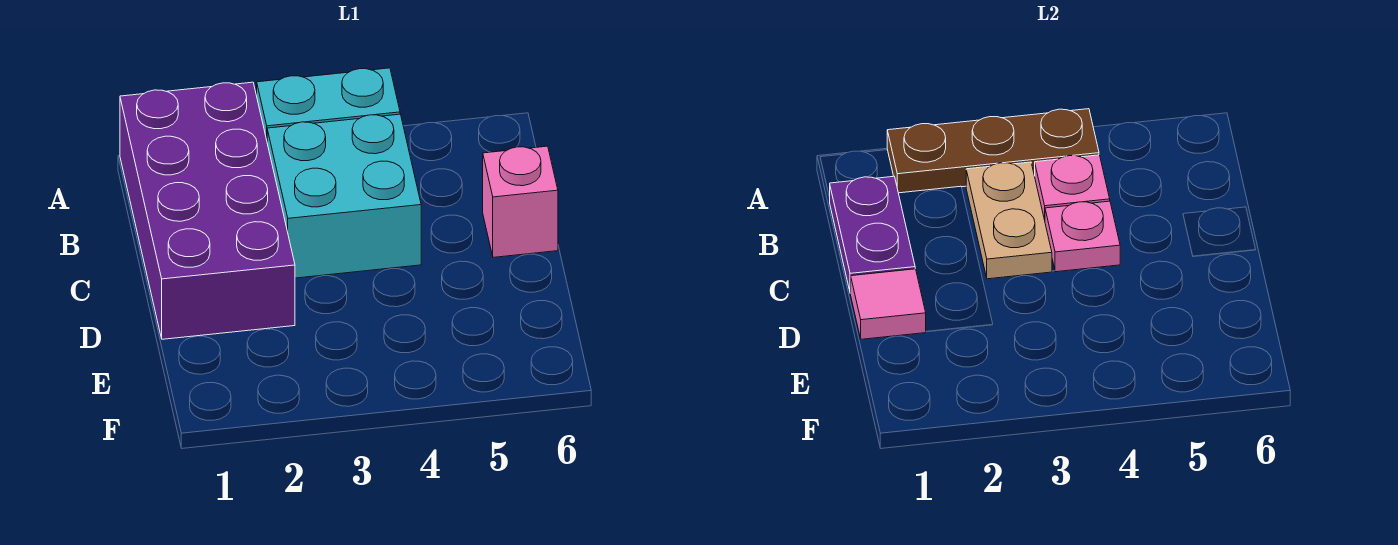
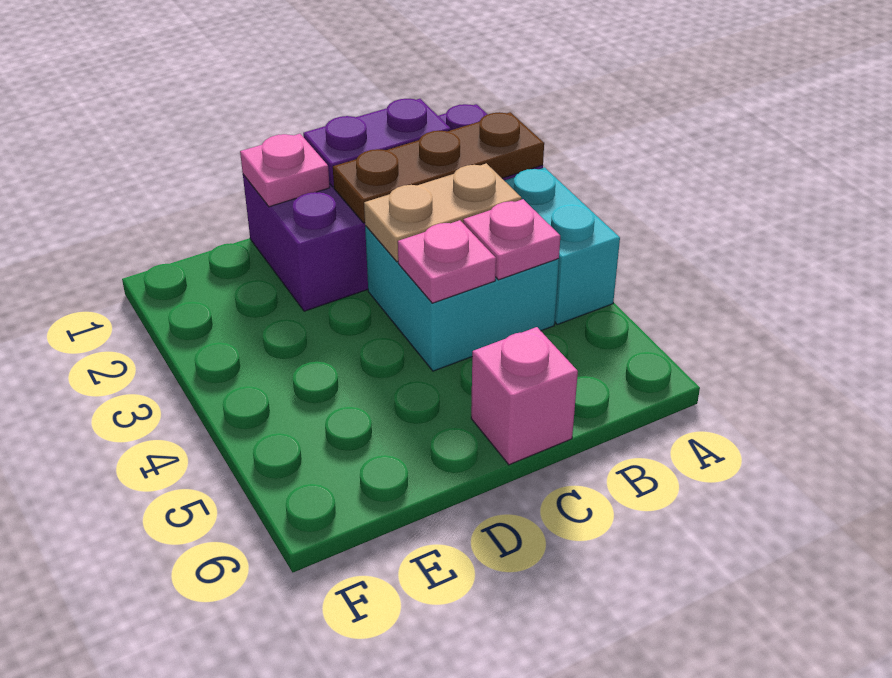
brown 1x3 plate [887,109,1099,193] -> brown 1x3 plate turned to [333,112,544,223]
pink 1x1 tile [851,269,926,339] -> pink 1x1 plate [240,134,330,207]

